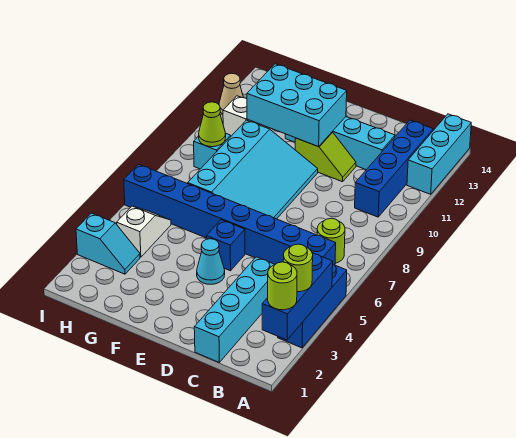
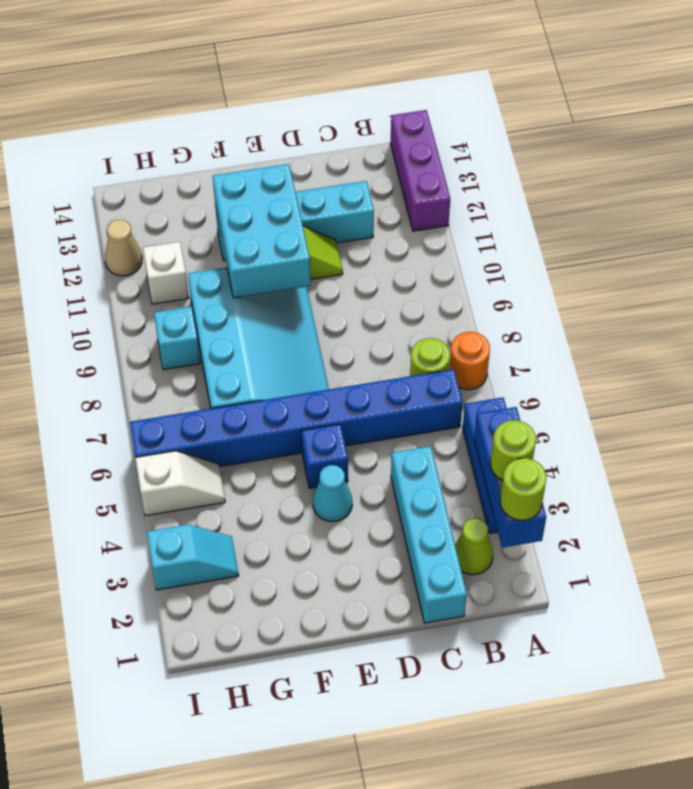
none -> orange 1x1 round brick [449,332,490,390]
cyan 1x3 brick [407,114,471,194] -> purple 1x3 brick [390,110,450,231]
blue 1x4 brick [355,120,433,217] -> none
cyan 2x3 brick [247,64,347,147] -> cyan 2x3 brick turned to [213,164,311,298]
white 1x2 slope [117,206,171,257] -> white 1x2 slope turned to [135,451,225,516]
lime 1x1 cone [199,102,226,147] -> lime 1x1 cone moved to [455,518,493,575]

